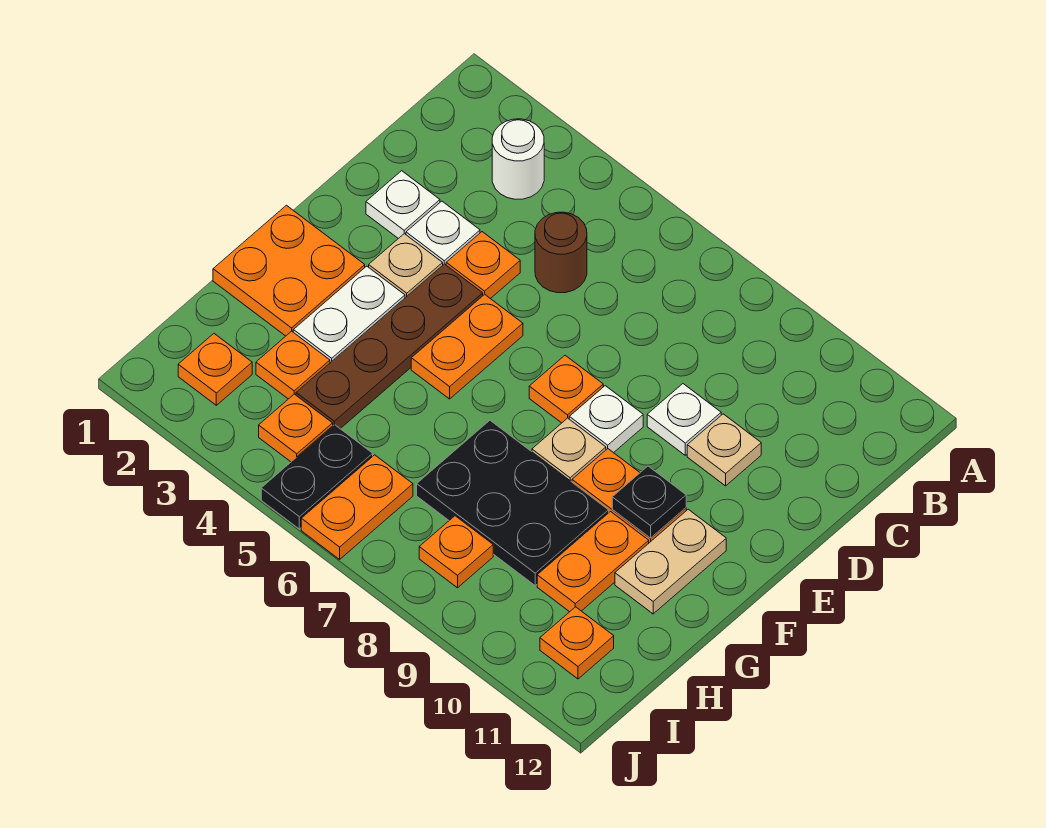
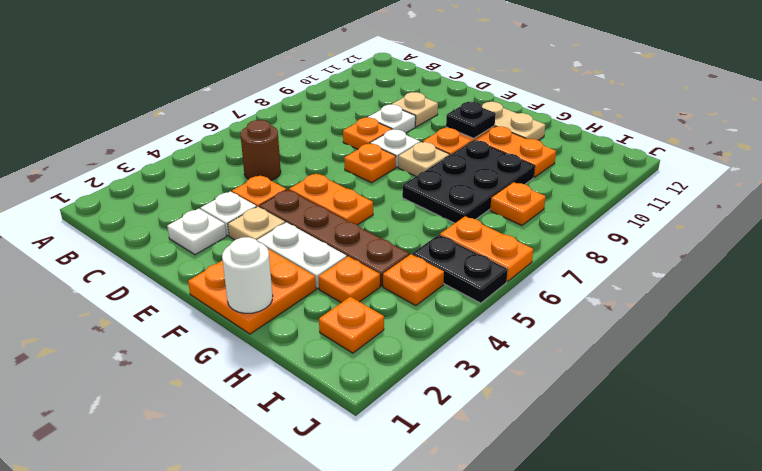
white 1x1 round brick [492,119,544,199] -> white 1x1 round brick moved to [222,237,273,313]
orange 1x1 plate [540,607,614,679] -> orange 1x1 plate moved to [343,118,392,149]

